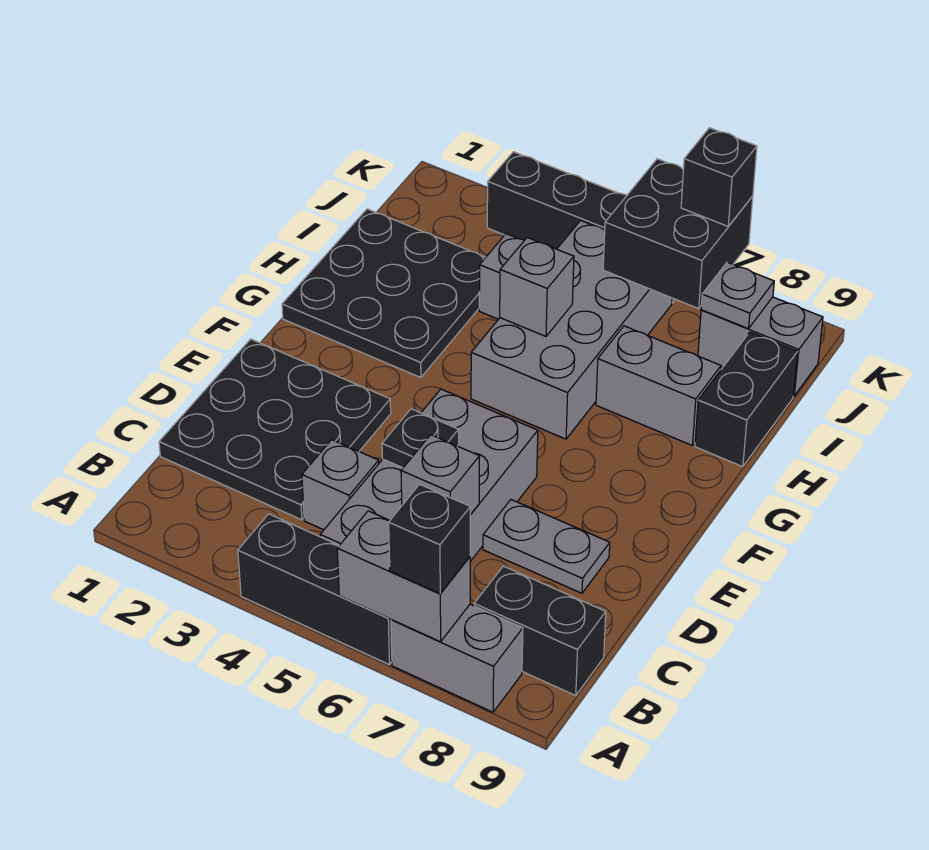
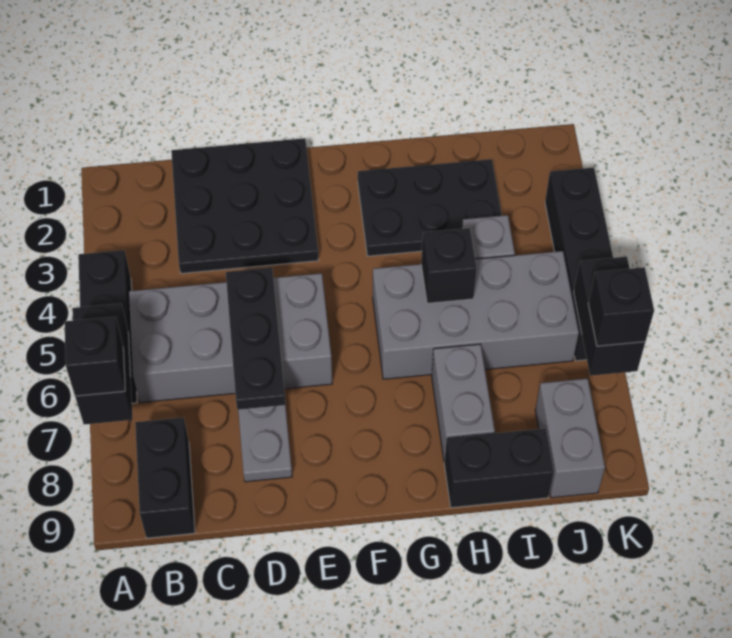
grey 1x2 brick [337,511,470,642] -> black 1x2 brick [72,303,133,425]
grey 1x2 brick [391,604,523,712] -> none
grey 1x1 brick [302,440,379,530] -> none
grey 1x1 brick [401,435,480,515] -> none
black 1x1 plate [382,409,459,468] -> black 1x3 plate [226,268,286,410]
black 3x3 plate [282,209,486,378] -> black 2x3 plate [358,159,502,256]
grey 1x1 brick [500,237,574,336] -> black 1x1 brick [421,228,477,303]
black 2x2 brick [603,159,753,309] -> black 1x2 brick [574,257,645,376]
grey 1x1 plate [701,262,774,329] -> none

